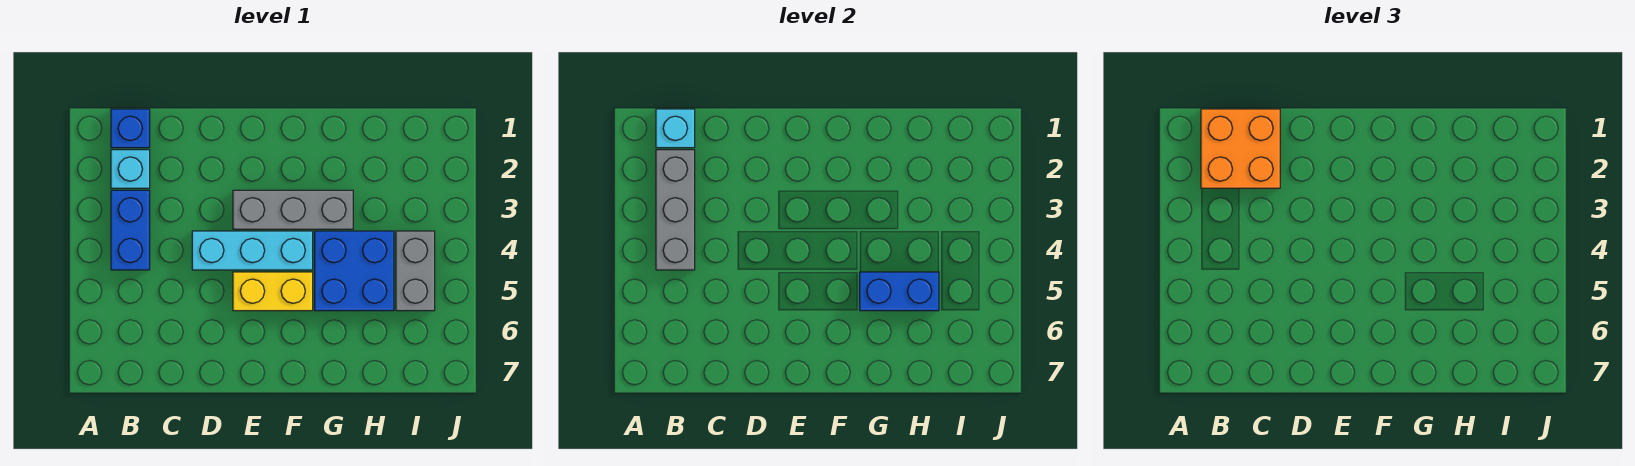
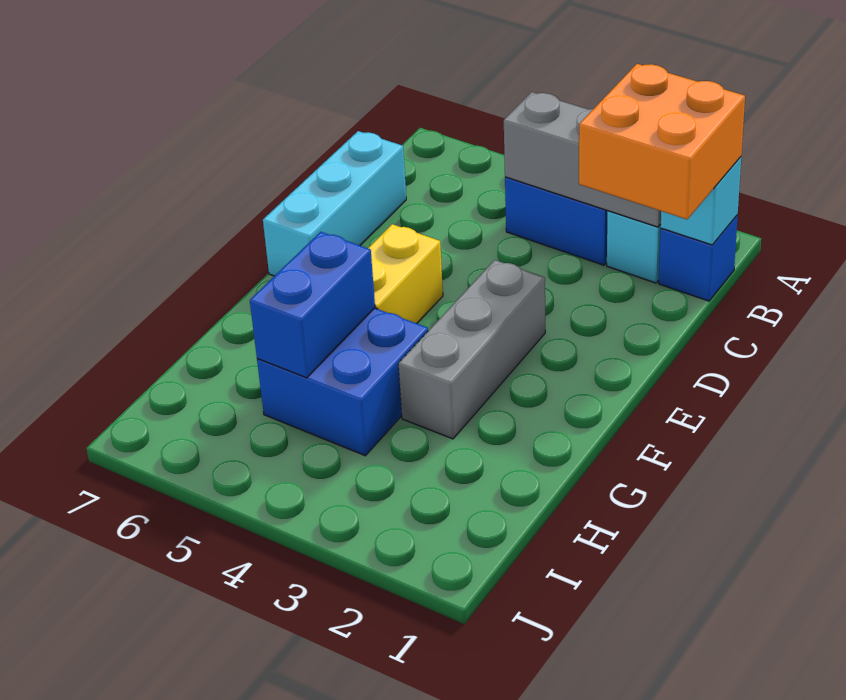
cyan 1x3 brick [192,231,313,270] -> cyan 1x3 brick moved to [263,131,406,276]
grey 1x2 brick [396,231,435,311] -> none

